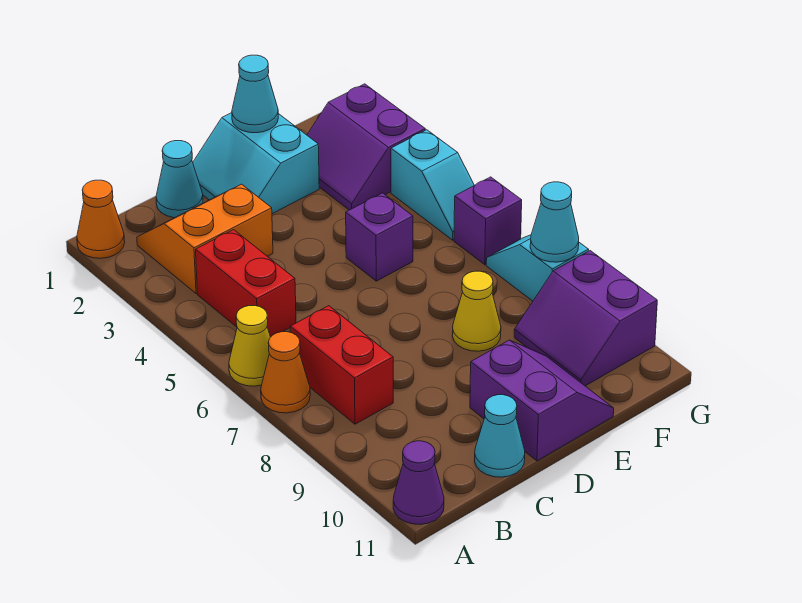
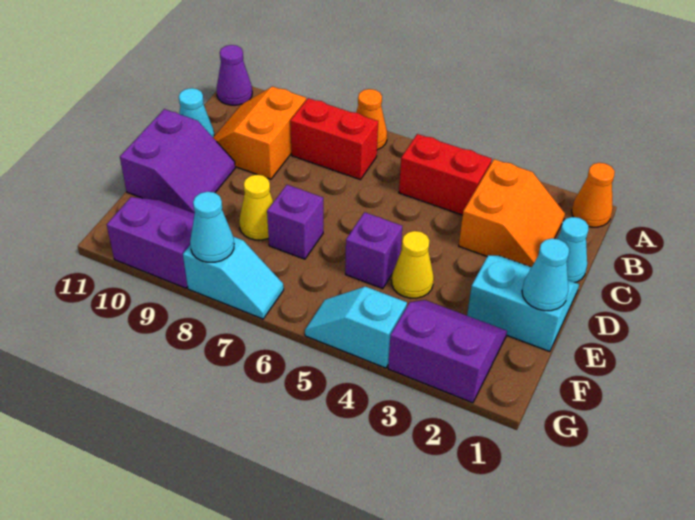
yellow 1x1 cone [229,306,270,386] -> yellow 1x1 cone moved to [392,231,434,298]
none -> orange 2x2 slope [213,86,306,179]
purple 2x2 slope [470,340,614,461] -> purple 2x2 slope turned to [120,109,235,213]
purple 1x1 brick [454,177,522,265] -> purple 1x1 brick moved to [267,185,323,259]

